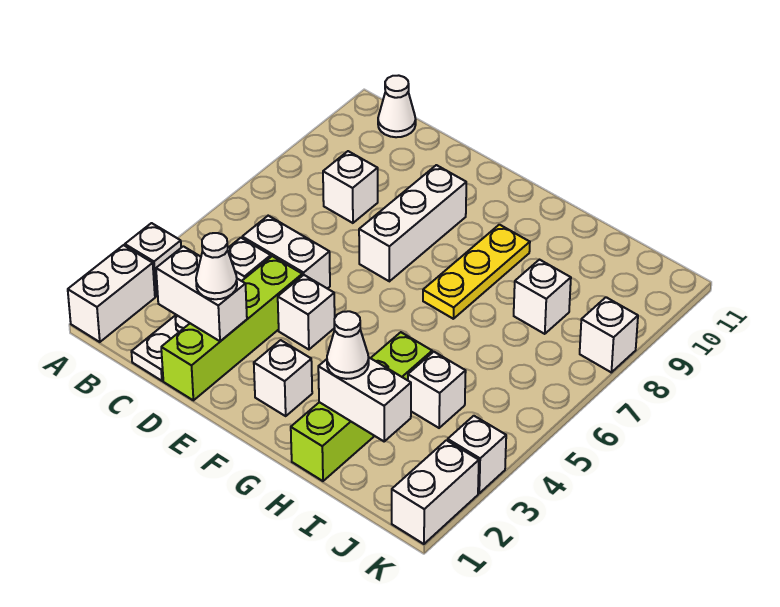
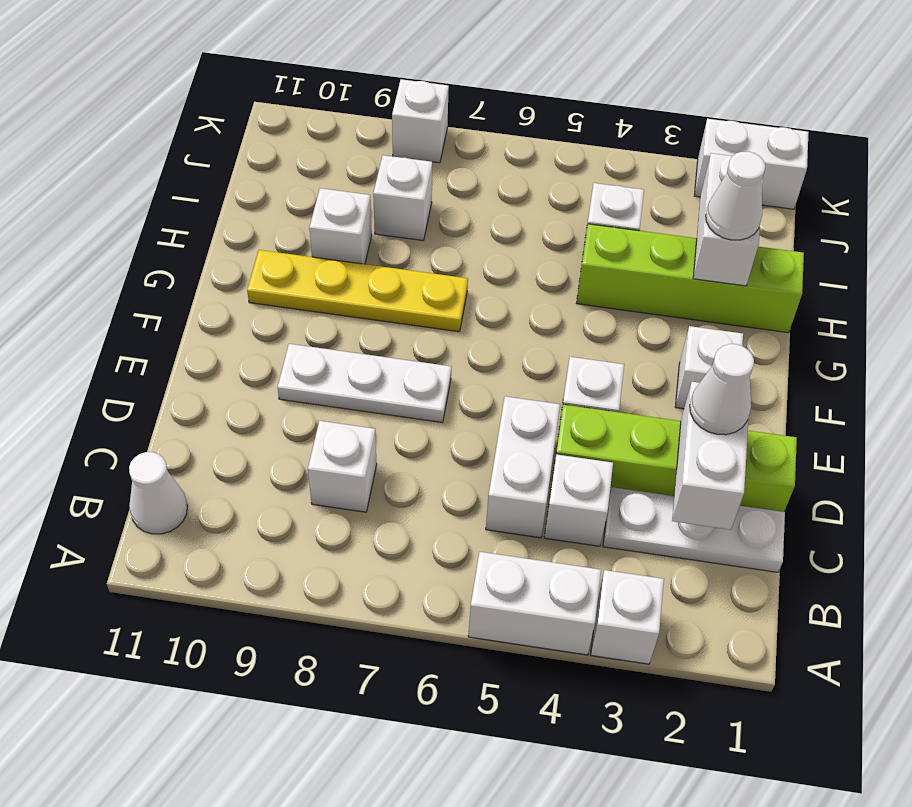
white 1x2 brick [68,245,155,342] -> white 1x2 brick moved to [468,552,601,655]
white 1x3 brick [359,165,466,281] -> white 1x3 plate [278,344,451,423]
yellow 1x3 plate [423,225,530,319] -> yellow 1x4 plate [247,250,468,332]
white 1x1 brick [448,416,506,493] -> white 1x1 brick moved to [309,188,372,264]

